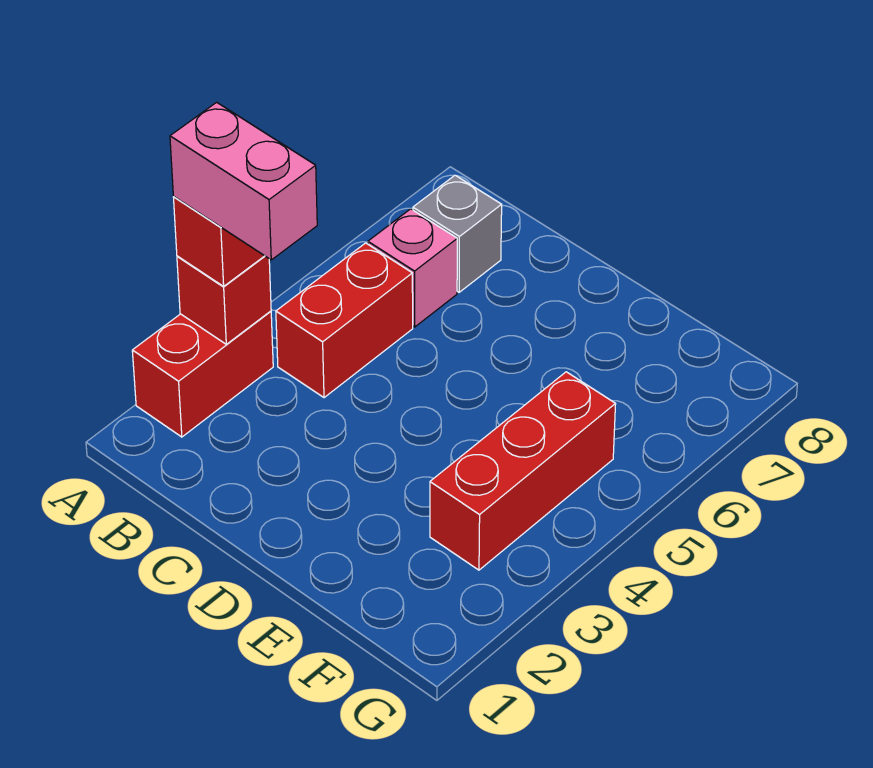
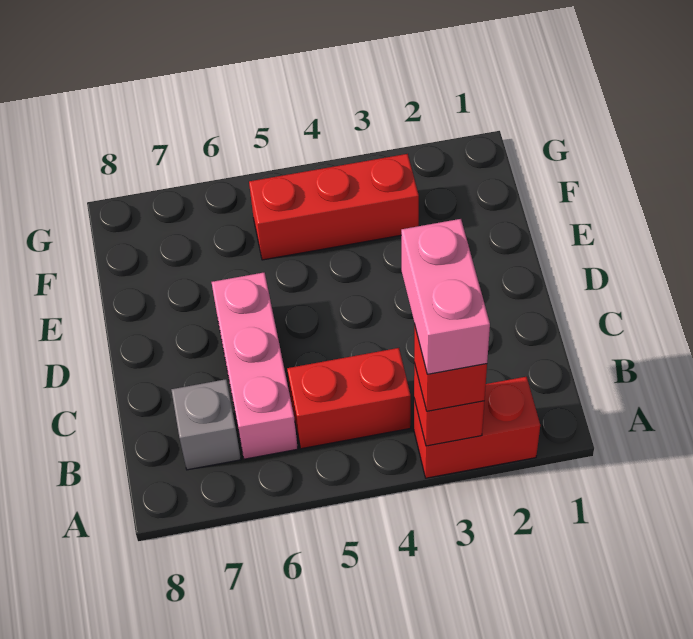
pink 1x1 brick [368,209,457,327] -> pink 1x3 brick [212,273,298,459]

